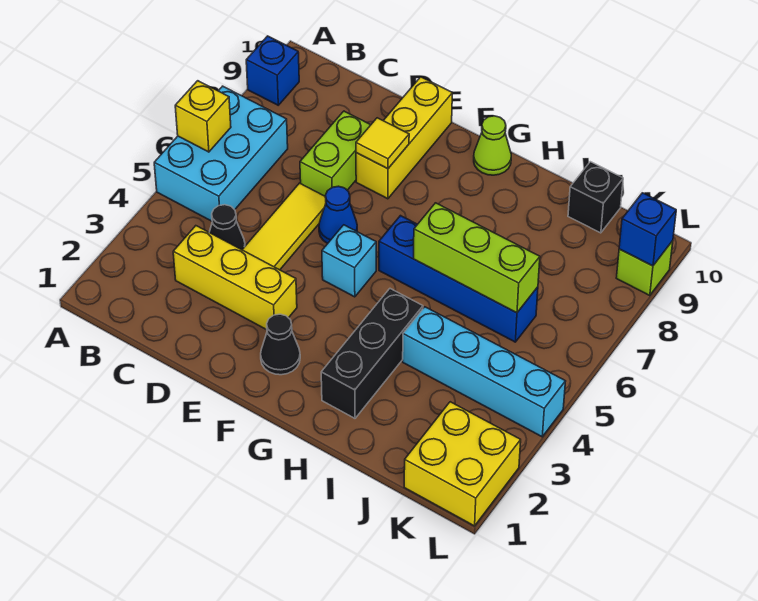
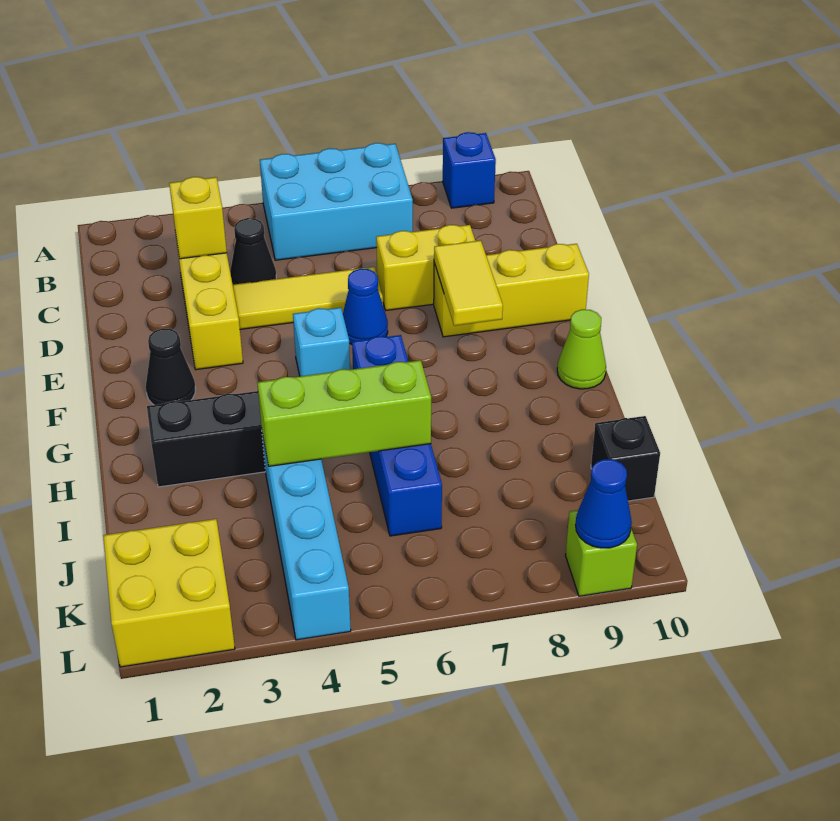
yellow 1x1 brick [175,81,231,152] -> yellow 1x1 brick moved to [169,177,227,259]
lime 1x2 brick [300,111,370,196] -> yellow 1x2 brick [376,225,475,310]
yellow 1x1 tile [356,118,409,169] -> yellow 1x2 tile [434,240,503,326]
lime 1x3 brick [414,203,540,313] -> lime 1x3 brick turned to [257,360,431,466]
blue 1x1 brick [619,193,676,266] -> blue 1x1 cone [575,459,632,548]

